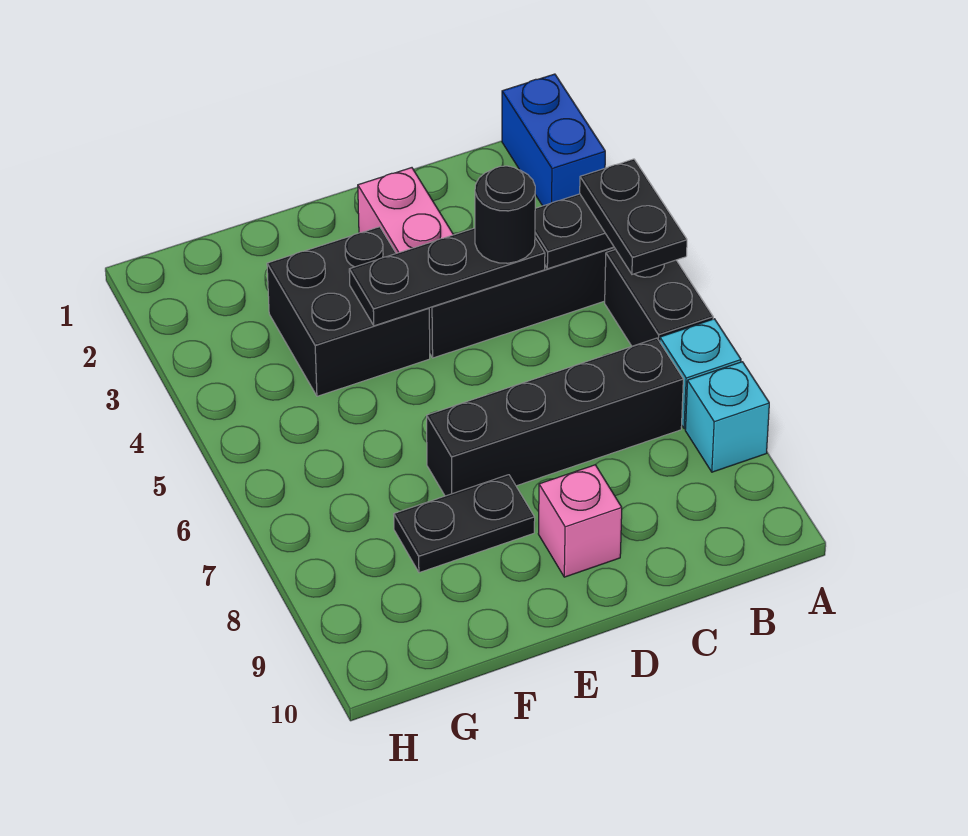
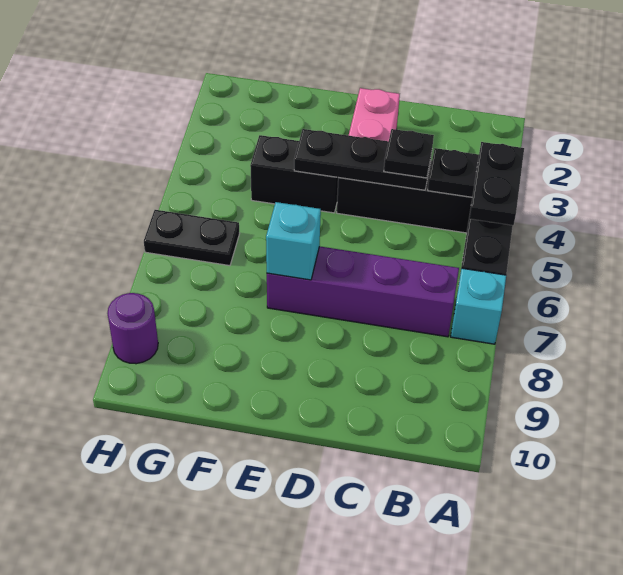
blue 1x2 brick [502,74,605,206] -> none
cyan 1x1 brick [685,362,769,472] -> cyan 1x1 brick moved to [266,202,321,280]
black 1x4 brick [427,338,683,496] -> purple 1x4 brick [267,246,459,337]
black 1x1 round brick [475,166,535,263] -> black 1x1 plate [384,129,434,178]
pink 1x1 brick [538,465,622,577] -> none
black 2x2 brick [267,227,430,396] -> black 1x2 brick [250,135,338,213]
black 1x2 plate [394,475,535,573] -> black 1x2 plate moved to [144,210,240,266]
none -> purple 1x1 round brick [107,293,158,364]

